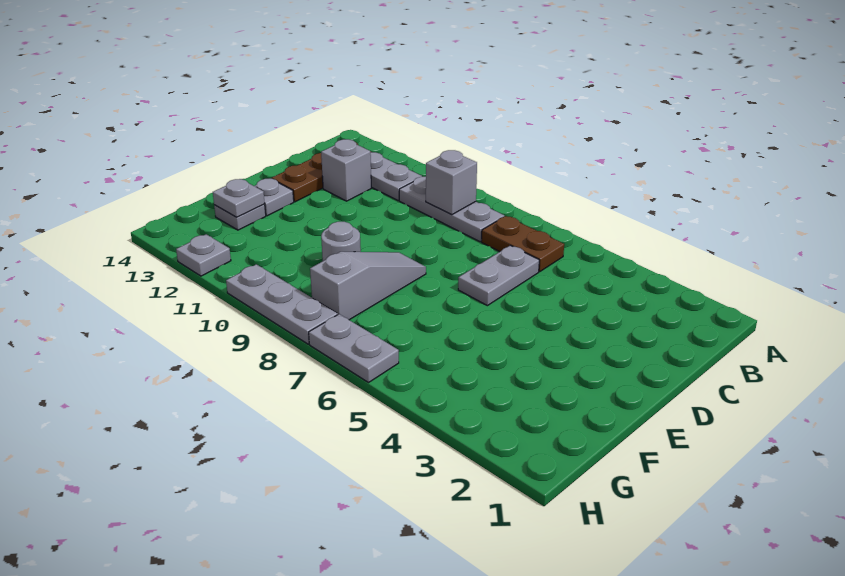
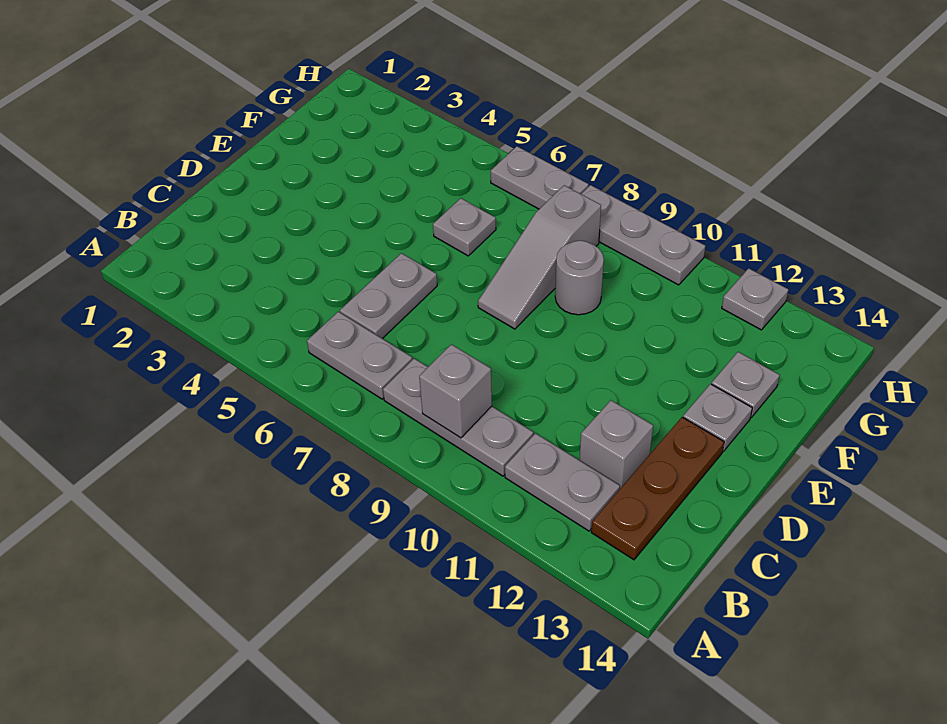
brown 1x2 plate [481,216,564,272] -> grey 1x2 plate [307,312,412,399]
grey 1x1 plate [213,179,265,217] -> grey 1x1 plate moved to [433,198,496,256]

